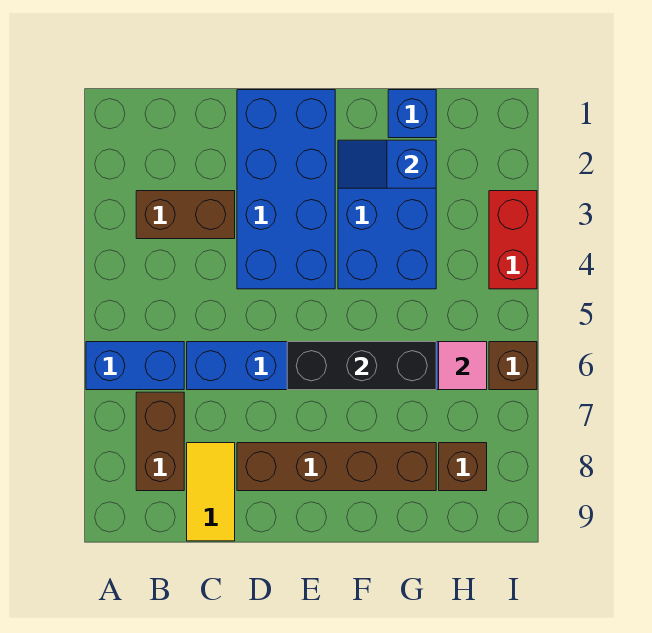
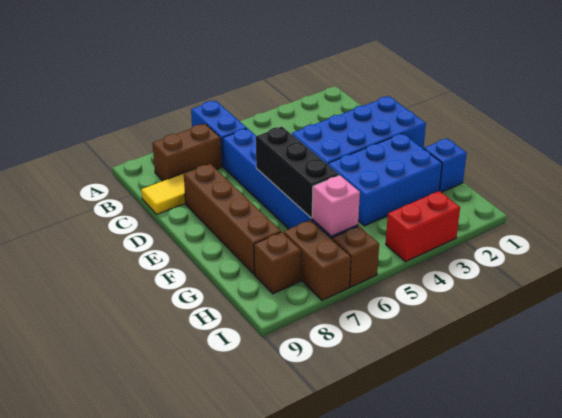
brown 1x2 brick [136,191,235,239] -> brown 1x2 brick moved to [283,220,351,300]
blue 1x2 slope [338,140,436,188] -> none
pink 1x1 tile [439,342,487,390] -> pink 1x1 brick [312,175,360,236]

